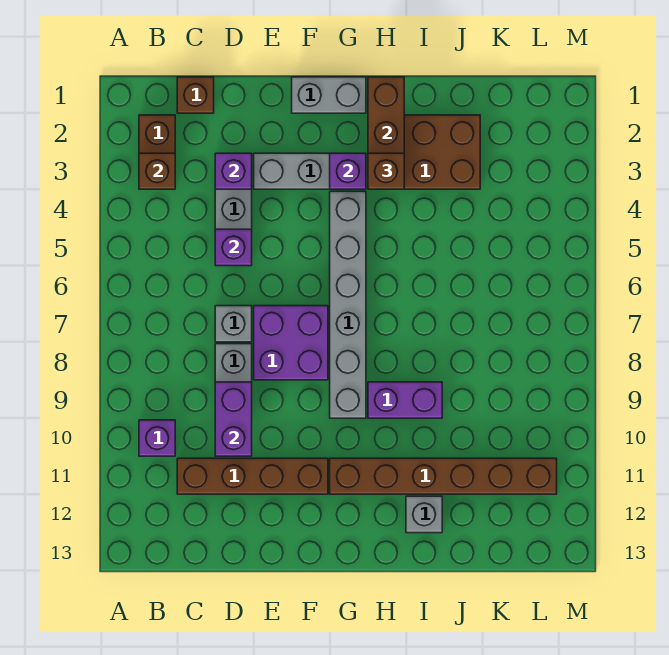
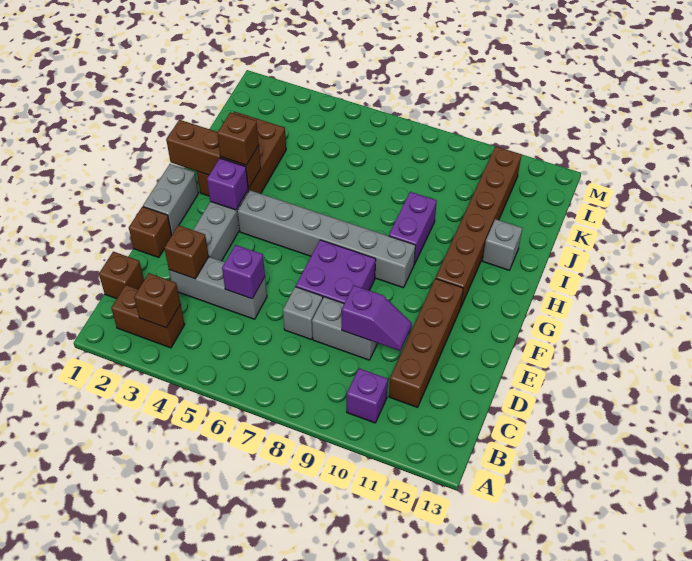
purple 1x1 brick [215,153,252,189] -> brown 1x1 brick [164,225,209,279]
purple 1x2 brick [215,382,252,456] -> purple 1x2 slope [342,285,412,351]
none -> brown 1x1 brick [129,207,172,258]

